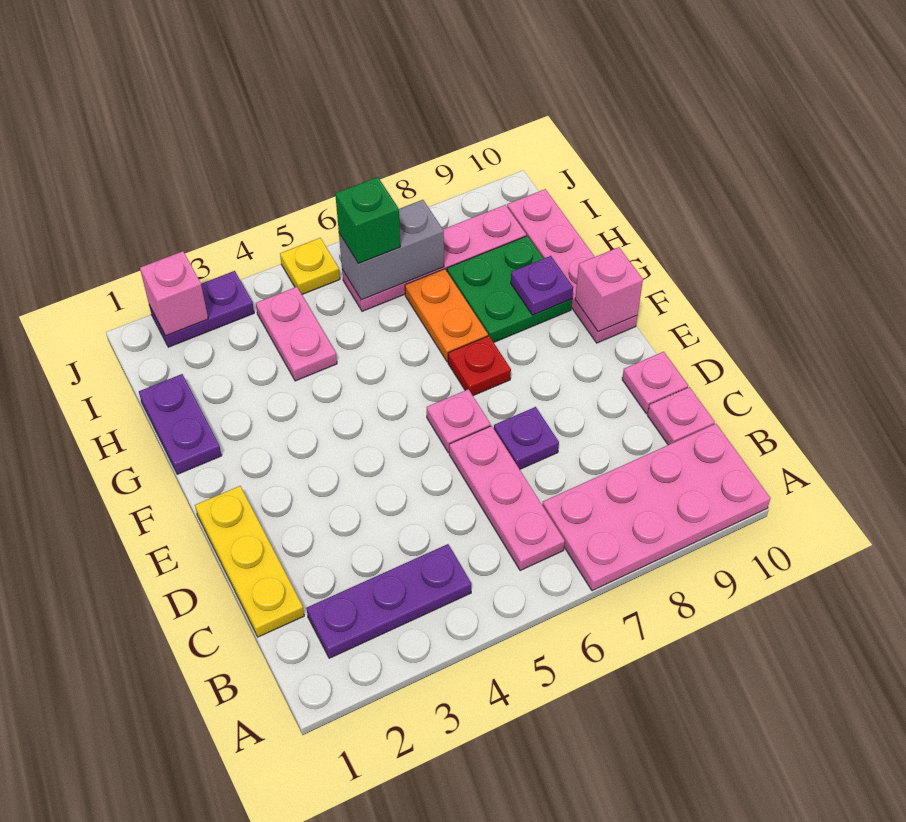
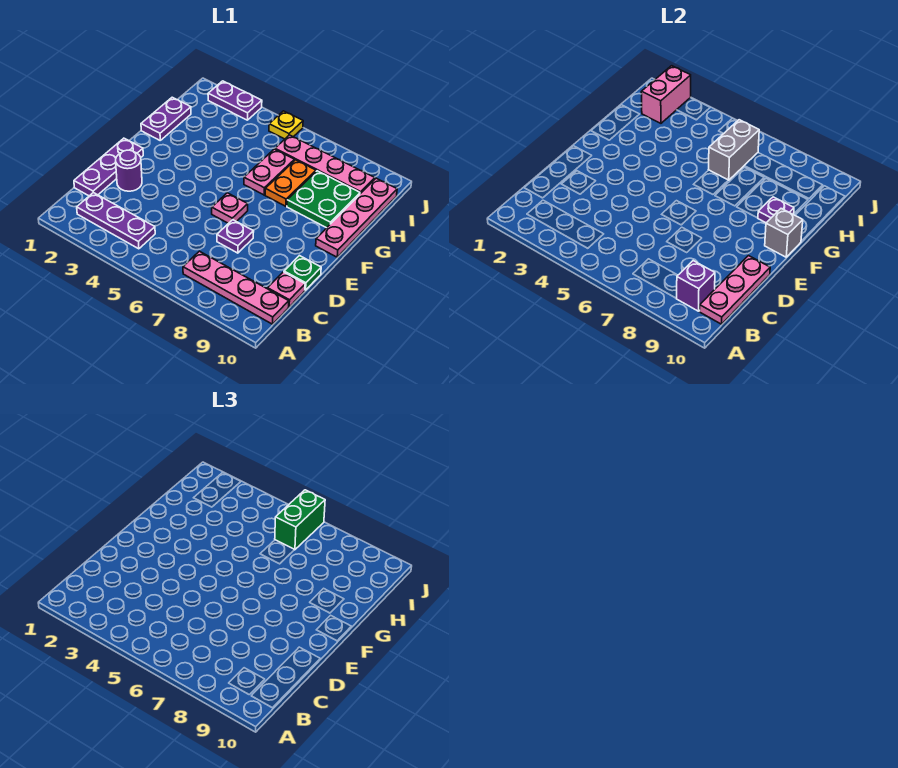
pink 2x4 plate [542,424,770,591] -> pink 1x4 plate [183,251,289,324]
pink 1x3 plate [449,426,565,571] -> pink 1x3 plate moved to [699,256,770,324]
none -> purple 1x1 brick [676,261,715,311]
yellow 1x3 plate [195,486,304,637] -> purple 1x3 plate [74,138,143,196]
none -> purple 1x1 round brick [116,150,142,191]
pink 1x1 plate [622,352,688,414] -> green 1x1 plate [284,256,321,290]
red 1x1 plate [448,336,511,396] -> none
pink 1x1 brick [575,247,643,332] -> grey 1x1 brick [765,209,803,257]
pink 1x2 plate [256,287,337,381] -> pink 1x2 plate moved to [244,149,295,195]
grey 1x2 brick [339,200,444,300] -> grey 1x2 brick turned to [708,120,759,180]
green 1x1 brick [335,177,400,264] -> green 1x2 brick [275,490,325,550]
pink 1x1 brick [140,251,208,336] -> pink 1x2 brick [641,66,691,123]

